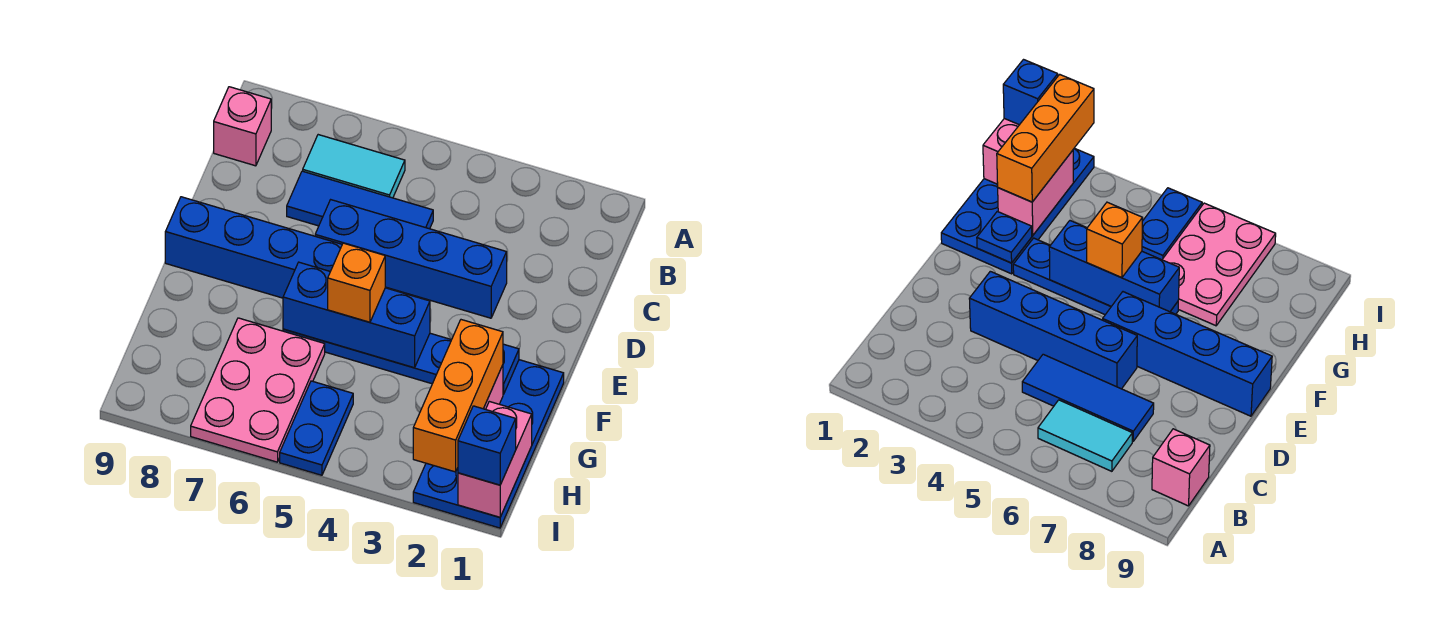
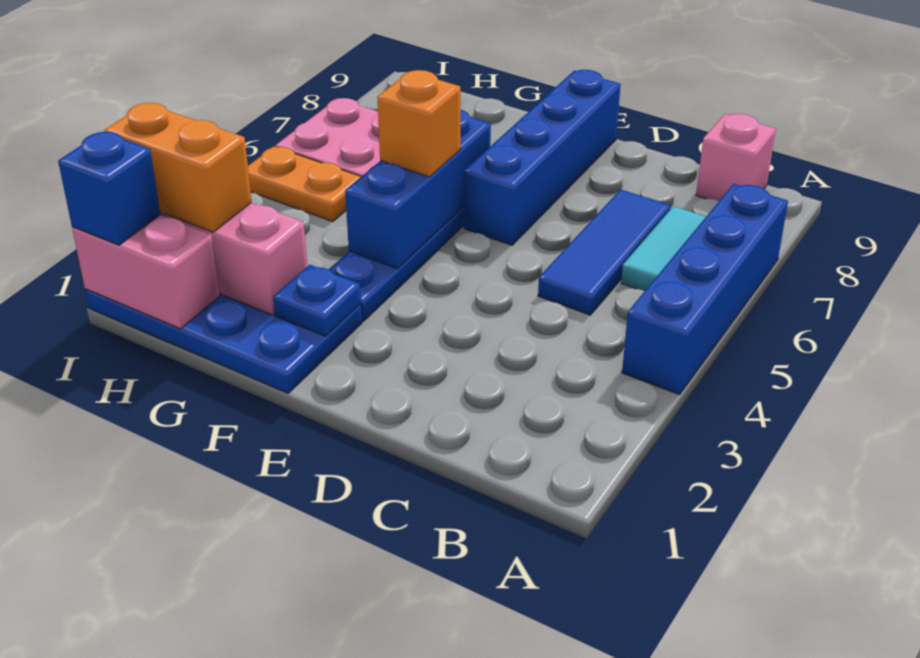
blue 1x4 brick [315,200,507,318] -> blue 1x4 brick moved to [622,184,788,395]
orange 1x3 brick [413,320,503,472] -> orange 1x2 brick [104,103,252,232]
blue 1x2 plate [280,381,353,475] -> orange 1x2 plate [248,147,361,222]

